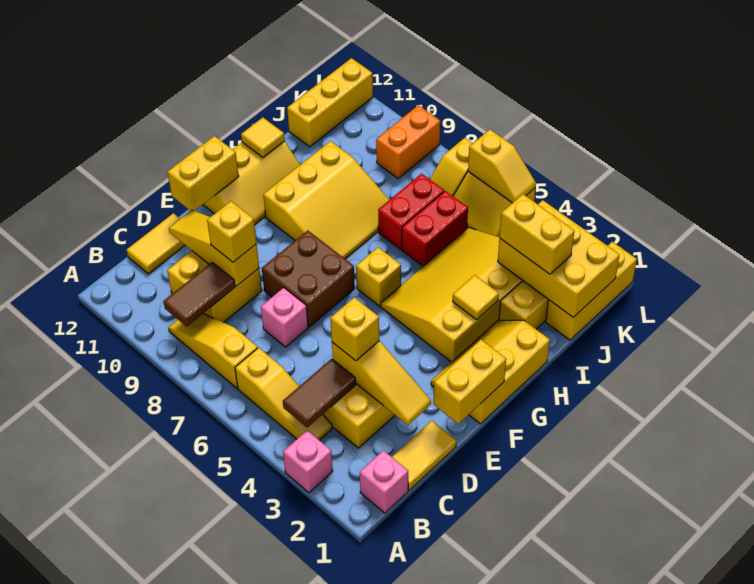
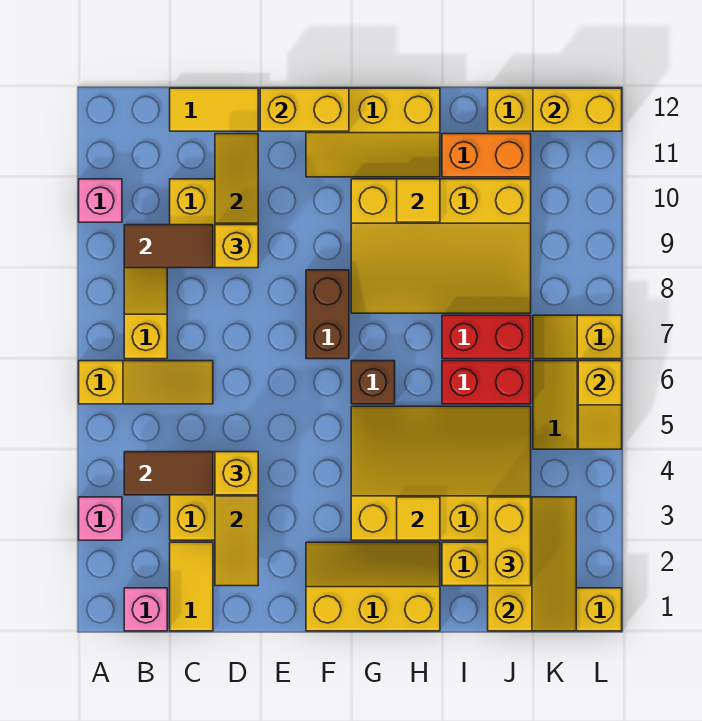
yellow 1x3 slope [235,348,332,440] -> yellow 1x3 slope turned to [79,361,213,404]
yellow 1x2 tile [392,421,456,490] -> yellow 1x2 tile turned to [170,542,213,631]
pink 1x1 brick [261,288,308,347] -> pink 1x1 brick moved to [79,179,122,222]
yellow 1x2 brick [433,340,506,424] -> yellow 1x2 brick moved to [533,88,622,131]
brown 2x2 brick [262,230,355,327] -> brown 1x2 brick [306,270,349,359]
yellow 1x1 brick [356,247,401,306] -> brown 1x1 brick [351,361,395,404]
yellow 3x3 slope [263,141,389,259] -> yellow 3x4 slope [351,179,531,313]
yellow 1x1 tile [241,117,285,157] -> yellow 1x1 tile moved to [397,179,440,222]
yellow 2x3 brick [498,200,620,317] -> yellow 2x3 slope [488,497,576,631]
orange 1x2 brick [376,105,440,178] -> orange 1x2 brick moved to [442,134,531,177]

